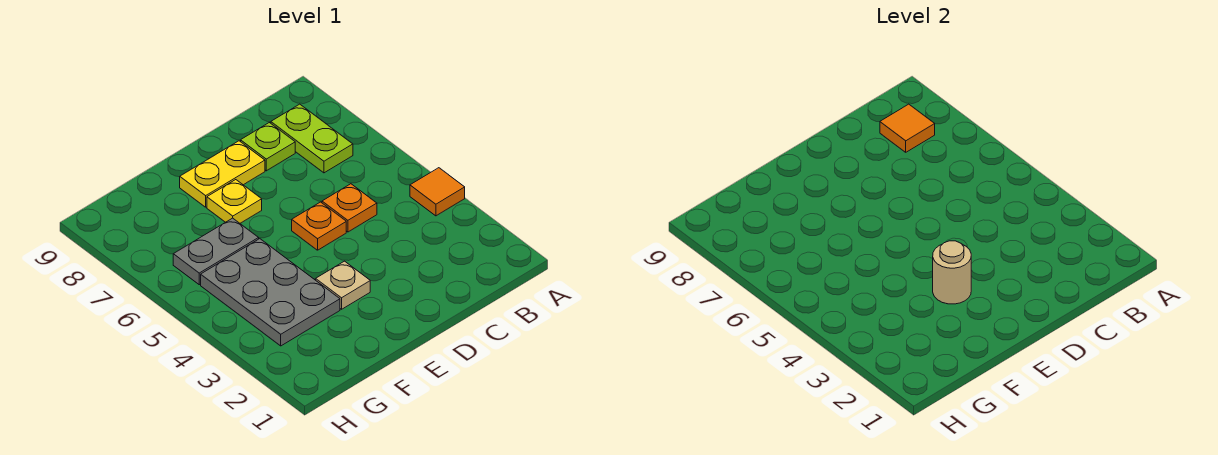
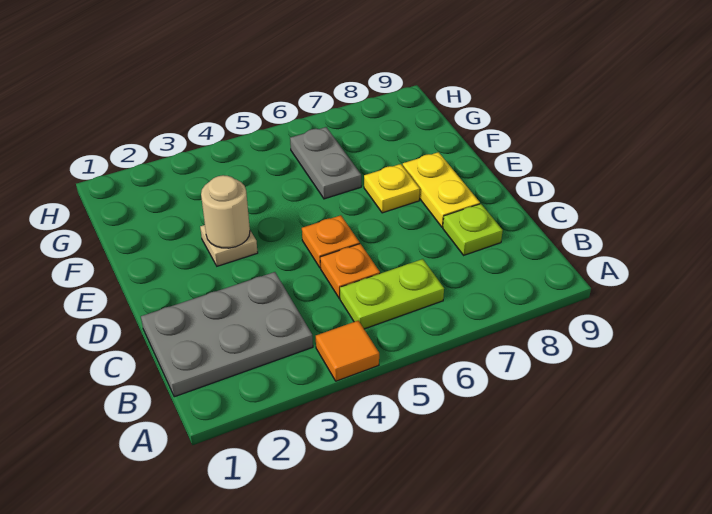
lime 1x2 plate [271,104,353,173] -> lime 1x2 plate moved to [340,259,444,329]
orange 1x1 tile [880,104,935,152] -> none
grey 2x3 plate [201,239,340,346] -> grey 2x3 plate moved to [141,272,313,397]

